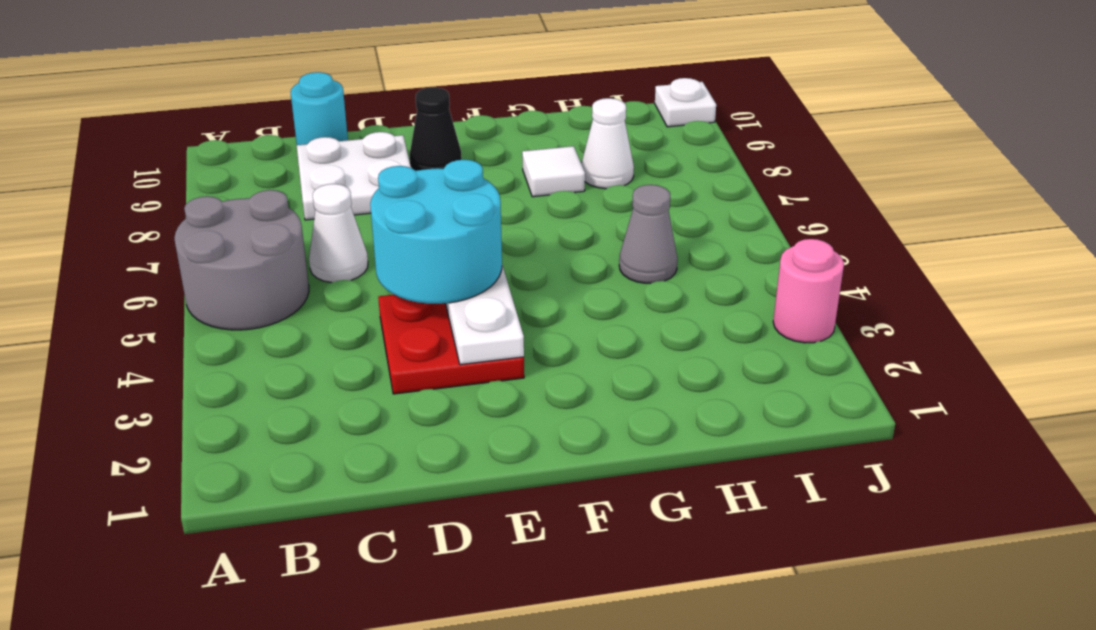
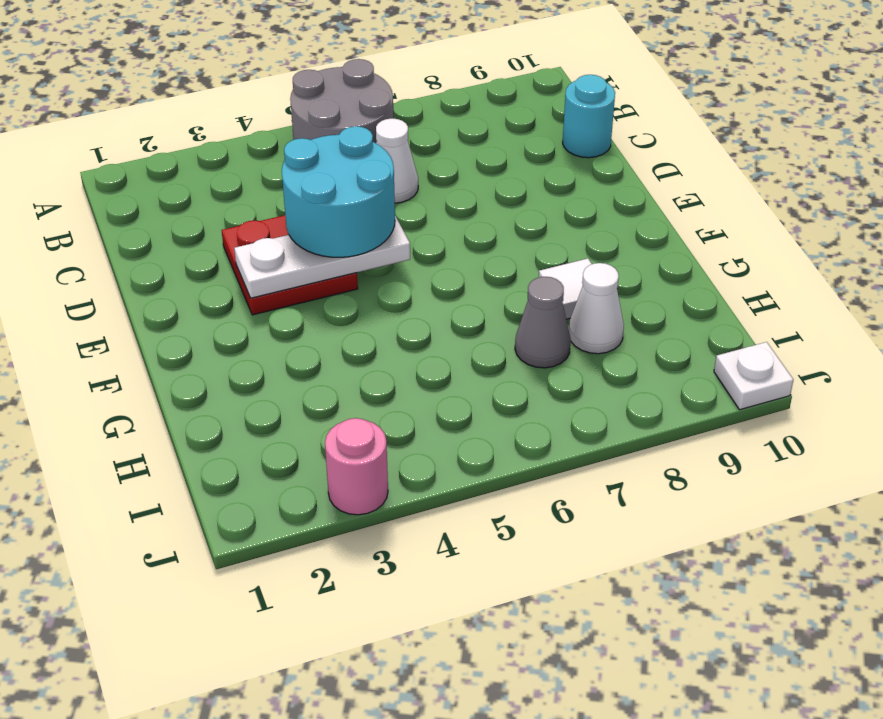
white 2x2 plate [297,132,411,220] -> none
black 1x1 cone [410,88,462,171] -> none
grey 1x1 cone [619,185,678,283] -> grey 1x1 cone moved to [515,277,571,368]

